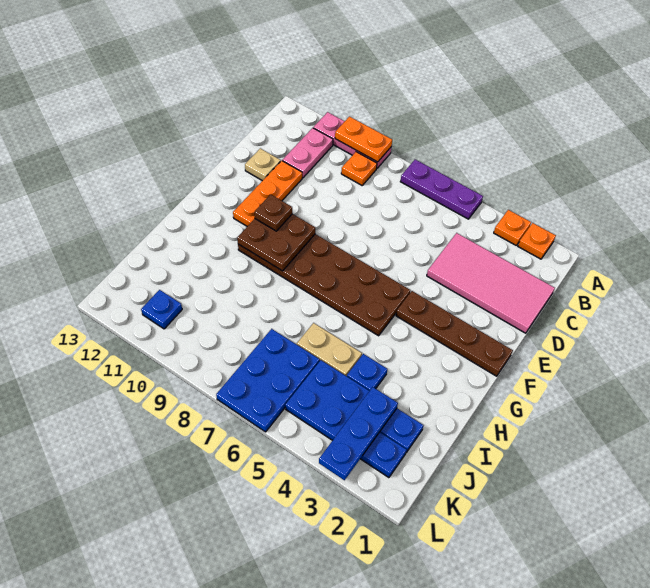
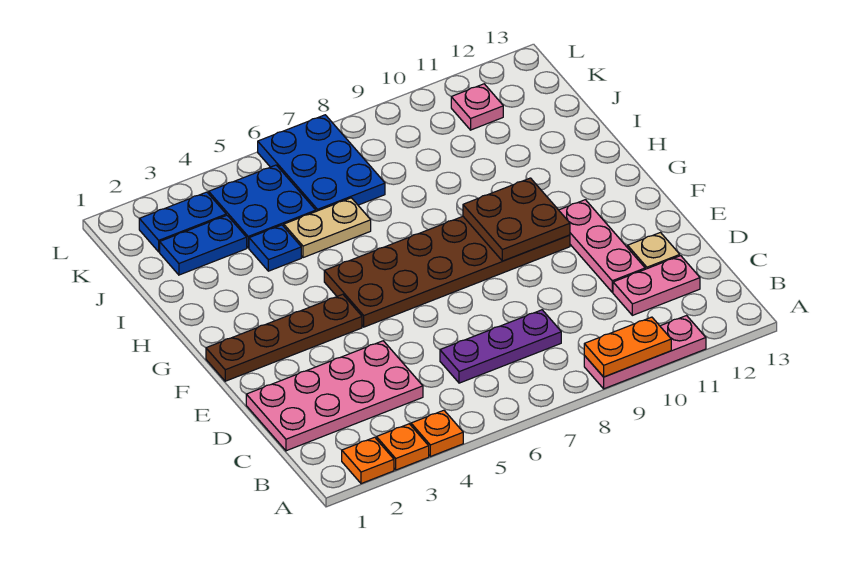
purple 1x3 plate [400,159,483,219] -> purple 1x3 plate moved to [440,310,561,383]
orange 1x1 plate [341,152,377,185] -> orange 1x1 plate moved to [411,410,463,456]
pink 1x2 plate [282,128,333,178] -> pink 1x2 plate turned to [613,256,700,315]
pink 2x4 tile [427,233,555,333] -> pink 2x4 plate [246,341,423,451]
orange 1x3 plate [233,161,302,226] -> pink 1x3 plate [559,200,645,292]
brown 1x1 plate [254,194,292,231] -> none
blue 1x3 plate [319,387,398,480] -> none
blue 1x1 plate [141,290,182,329] -> pink 1x1 plate [451,84,503,130]

